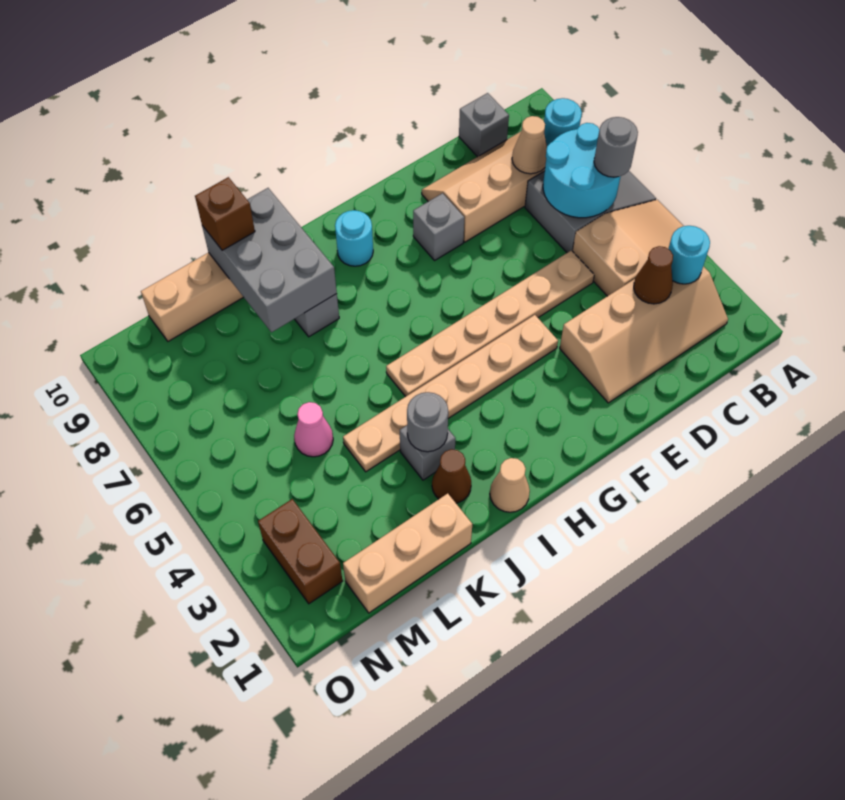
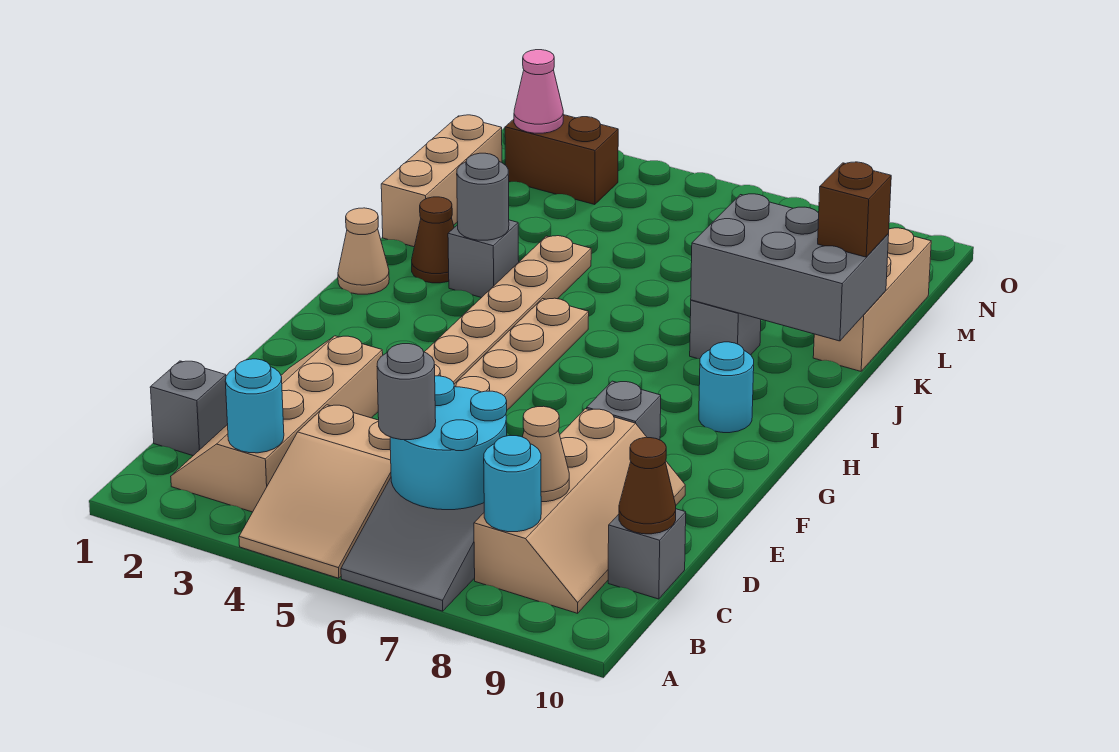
none -> grey 1x1 brick [150,361,228,456]
brown 1x1 cone [634,246,673,304] -> brown 1x1 cone moved to [619,438,676,534]
pink 1x1 cone [294,402,333,457] -> pink 1x1 cone moved to [514,50,563,133]

